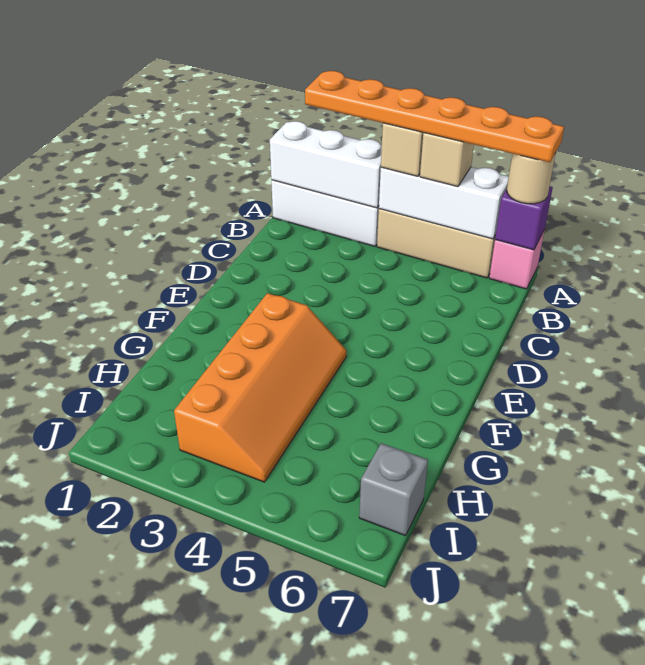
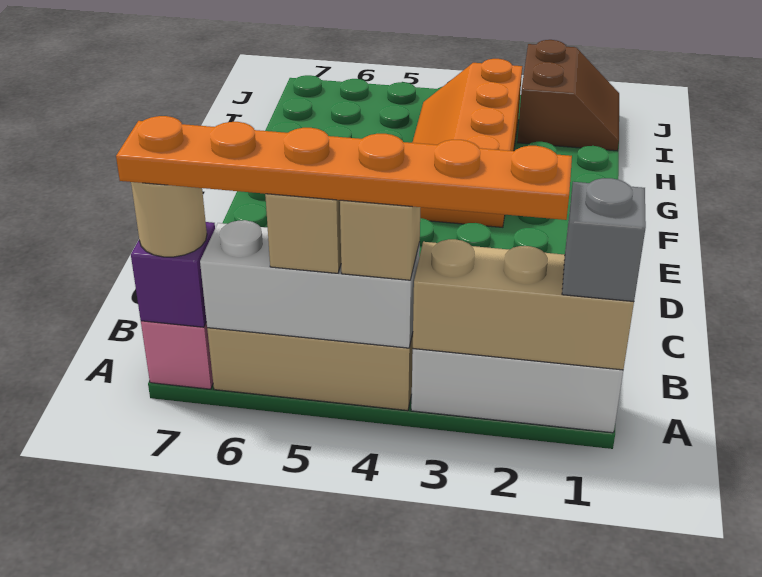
white 1x3 brick [270,121,382,208] -> tan 1x3 brick [413,239,634,370]
none -> brown 2x2 slope [517,40,619,151]
grey 1x1 brick [359,443,428,536] -> grey 1x1 brick moved to [562,178,646,301]

